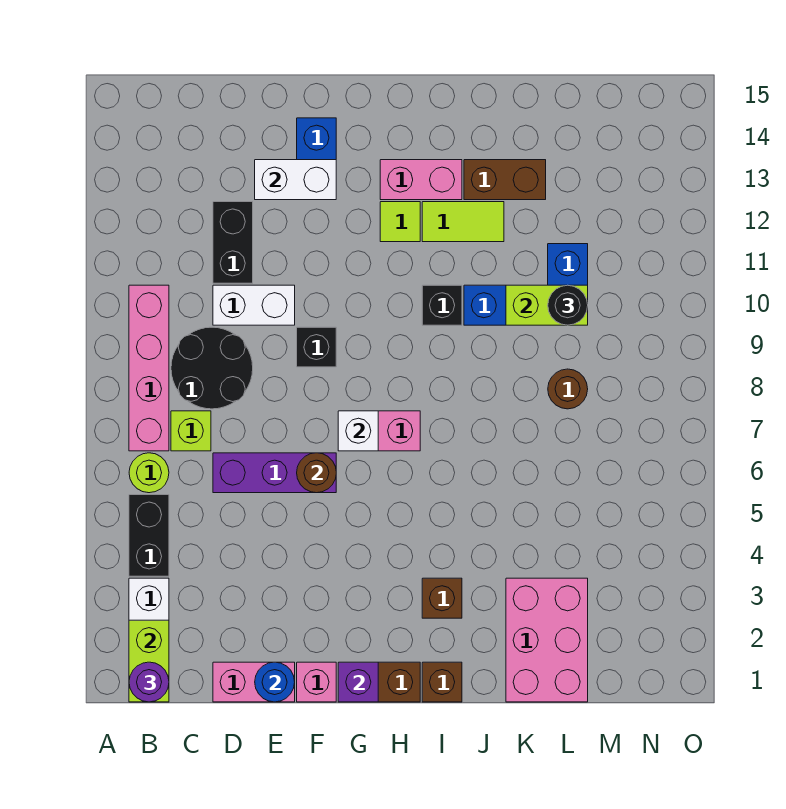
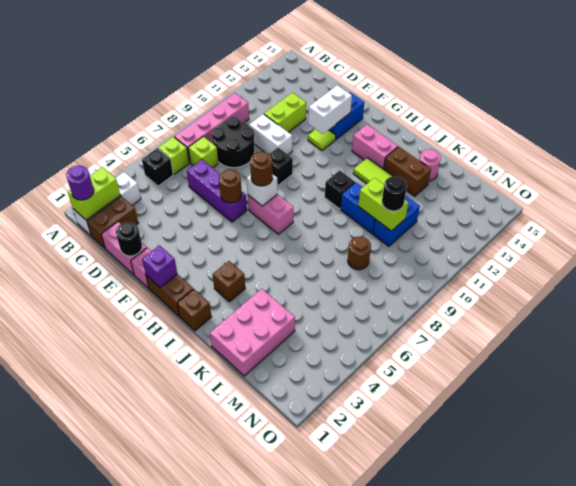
black 1x2 brick [129,495,169,576] -> black 1x1 brick [142,148,173,186]
lime 1x1 round brick [129,453,169,493] -> lime 1x1 brick [158,137,189,174]
none -> brown 1x2 brick [87,196,138,248]
black 1x2 brick [213,202,253,283] -> lime 1x2 brick [264,92,306,132]
blue 1x1 round brick [255,662,295,702] -> black 1x1 round brick [116,222,142,256]
white 1x2 brick [255,160,336,200] -> white 1x2 brick turned to [308,85,352,134]
none -> brown 1x1 round brick [250,152,273,186]
lime 1x1 tile [380,202,420,242] -> lime 1x1 tile moved to [308,129,336,151]
none -> pink 1x1 round brick [419,149,441,181]

